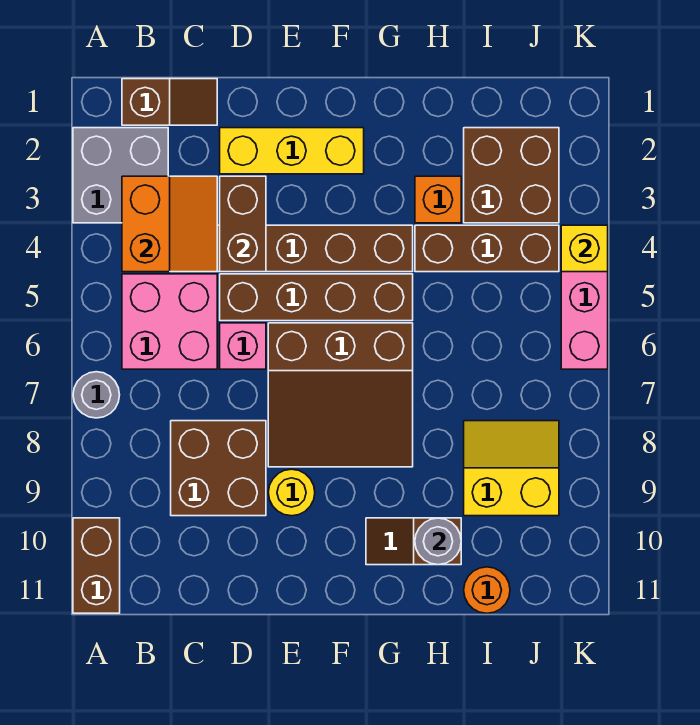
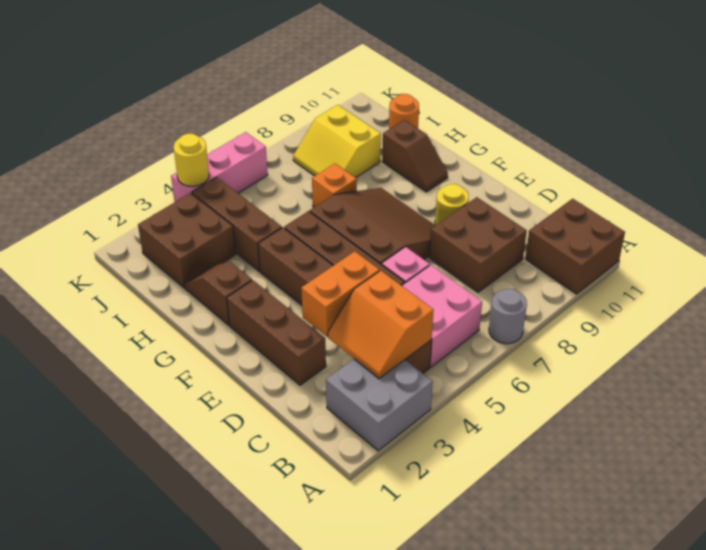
brown 1x2 brick [73,518,120,613] -> brown 2x2 brick [525,199,625,294]
brown 1x2 slope [122,79,217,125] -> brown 1x2 slope moved to [184,261,252,325]
orange 2x2 slope [122,176,217,272] -> orange 2x2 slope turned to [328,271,434,378]
yellow 1x3 brick [220,128,364,174] -> brown 1x3 brick [227,280,326,385]
brown 1x2 brick [220,176,266,272] -> orange 1x2 brick [301,251,379,336]
orange 1x1 brick [415,176,461,223] -> orange 1x1 brick moved to [312,164,357,207]
grey 1x1 round brick [415,518,461,565] -> none
yellow 1x1 brick [561,225,608,272] -> yellow 1x1 round brick [174,134,209,186]

